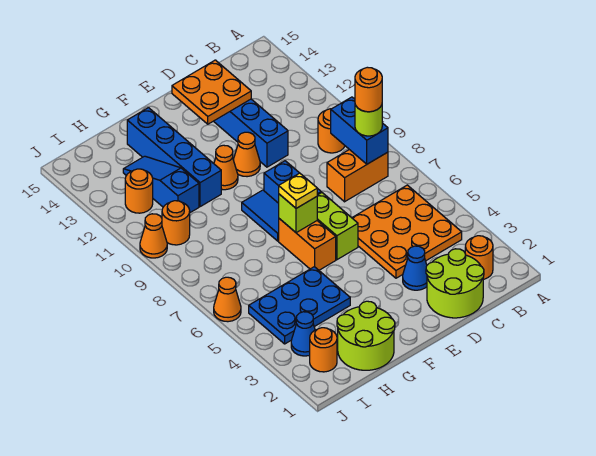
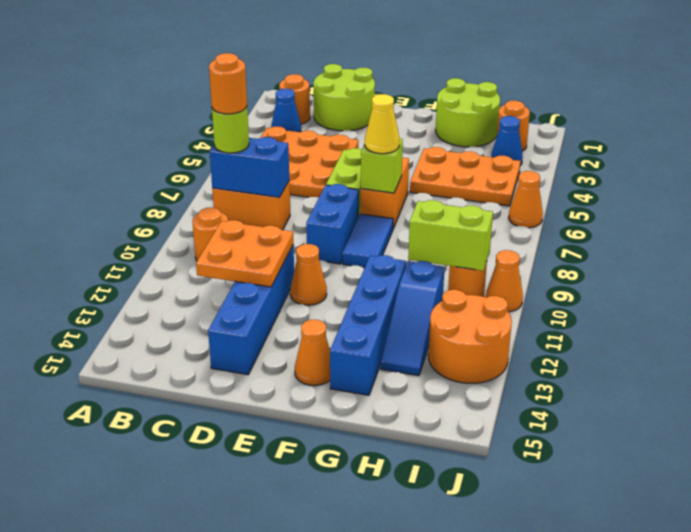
blue 1x2 brick [331,97,388,164] -> blue 1x2 brick turned to [210,137,289,197]
blue 1x1 cone [403,246,427,290] -> blue 1x1 cone moved to [271,89,301,132]
orange 2x2 plate [172,60,251,124] -> orange 2x2 plate moved to [196,220,293,287]
yellow 1x1 plate [279,173,317,208] -> yellow 1x1 cone [365,94,400,154]
orange 1x1 cone [214,145,238,190] -> orange 1x1 cone moved to [295,320,330,386]
blue 2x3 plate [249,267,350,344] -> orange 2x3 plate [410,147,521,206]
none -> lime 1x2 brick [408,200,493,271]
orange 1x1 round brick [125,169,153,213] -> orange 2x2 round brick [428,290,512,383]

